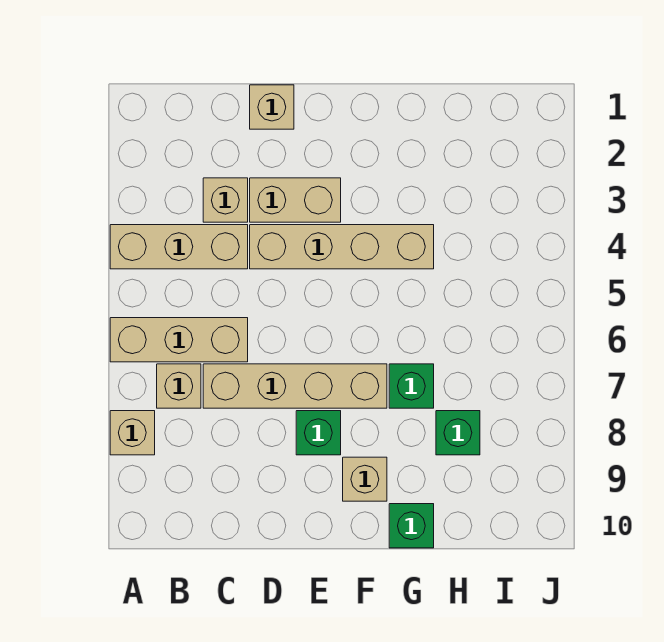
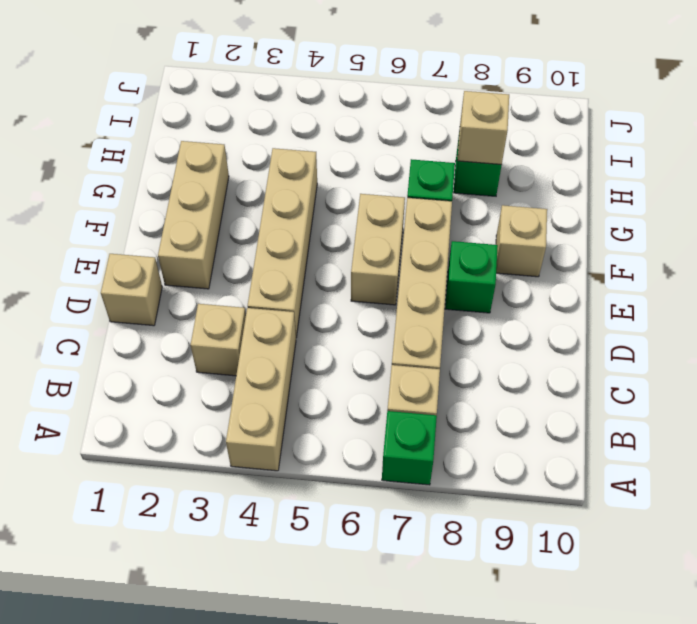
tan 1x3 brick [110,318,248,362] -> tan 1x3 brick moved to [158,141,229,289]
tan 1x1 brick [110,411,155,455] -> tan 1x1 brick moved to [457,91,509,165]
tan 1x2 brick [250,178,341,222] -> tan 1x2 brick moved to [351,194,405,305]
green 1x1 brick [389,504,434,548] -> green 1x1 brick moved to [382,411,437,485]

